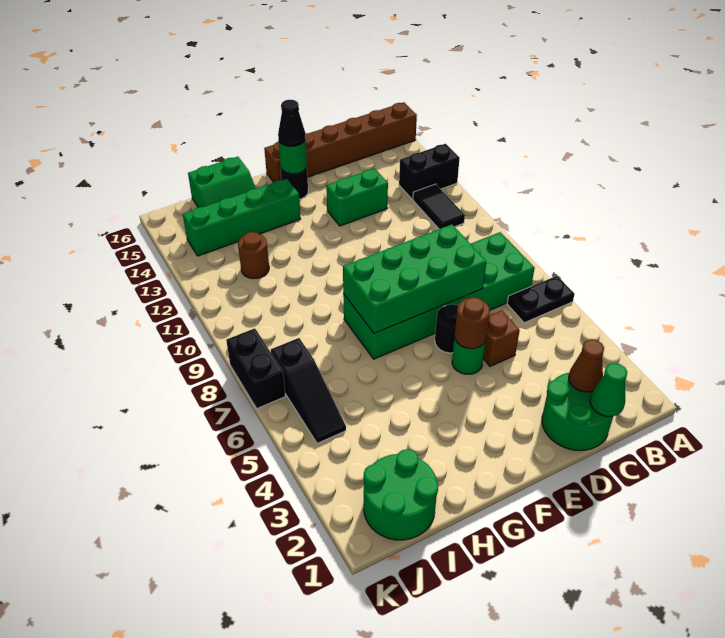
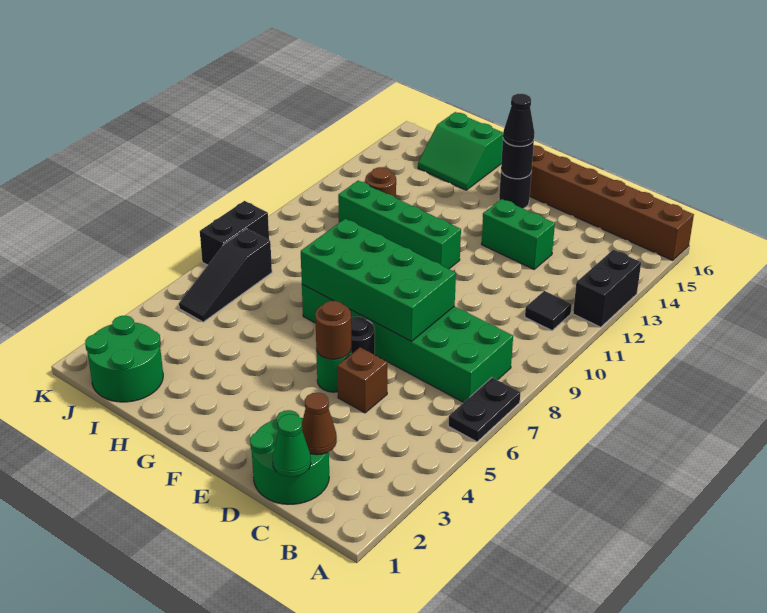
black 1x2 plate [507,276,574,323] -> black 1x2 plate turned to [448,378,520,442]
black 1x2 brick [399,144,460,199] -> black 1x2 brick turned to [573,250,641,327]
black 1x2 tile [413,184,465,229] -> black 1x1 tile [525,291,572,330]
green 1x1 round brick [279,138,307,174] -> black 1x1 round brick [501,139,534,179]
green 1x4 brick [183,179,301,256] -> green 1x4 brick moved to [338,181,461,269]

